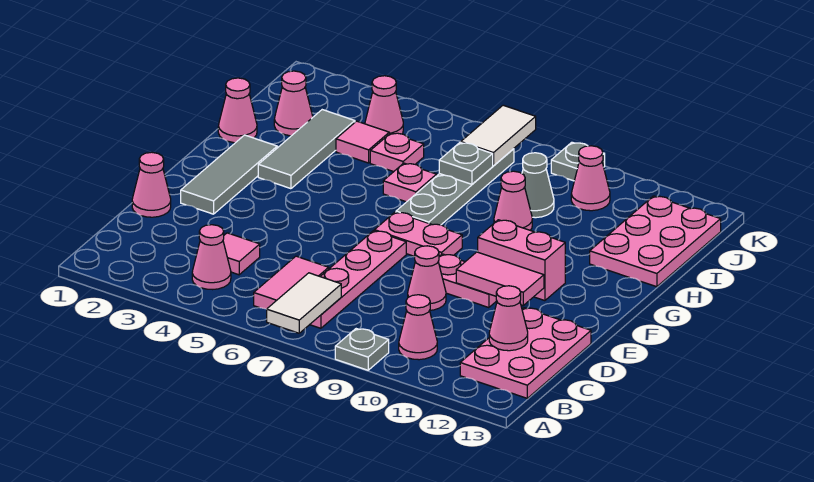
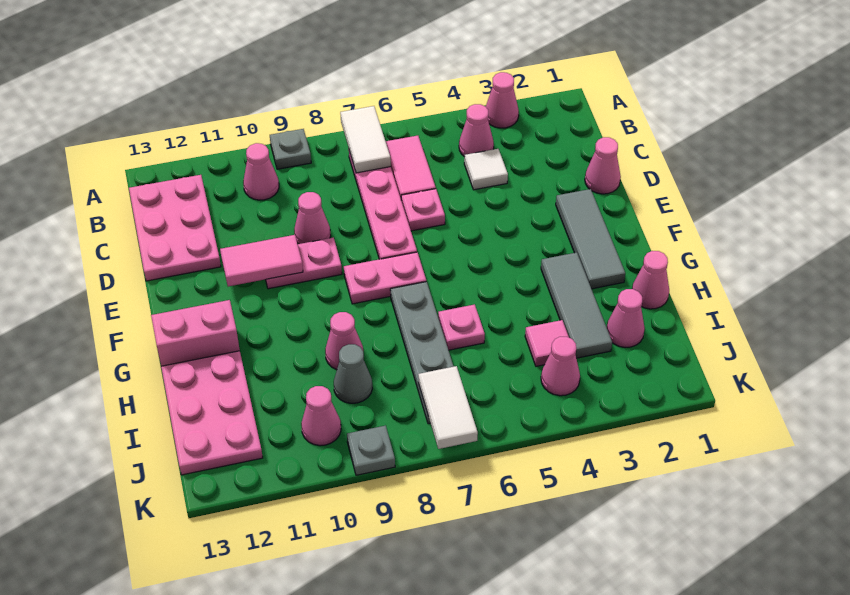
pink 1x1 tile [223,233,260,275] -> white 1x1 tile [464,149,508,190]
pink 1x1 cone [489,286,528,351] -> pink 1x1 cone moved to [486,72,519,128]
pink 1x2 brick [478,220,565,301] -> pink 1x2 brick moved to [151,300,240,366]
pink 1x1 plate [370,133,424,172] -> pink 1x1 plate moved to [401,189,445,231]
grey 1x1 plate [439,143,493,184] -> none

